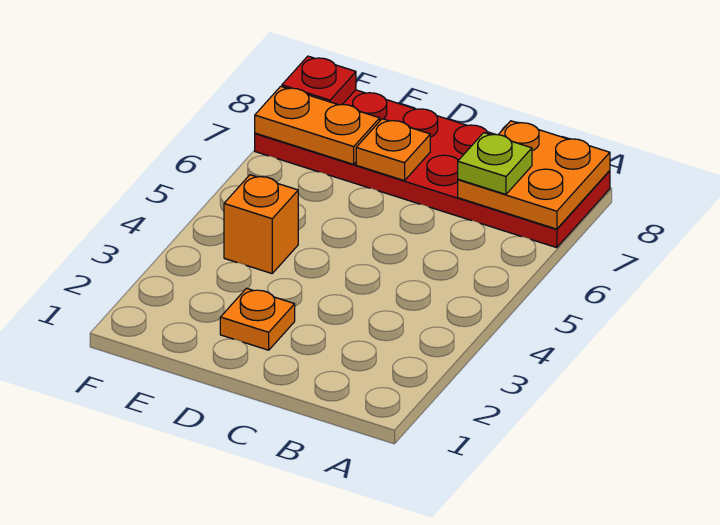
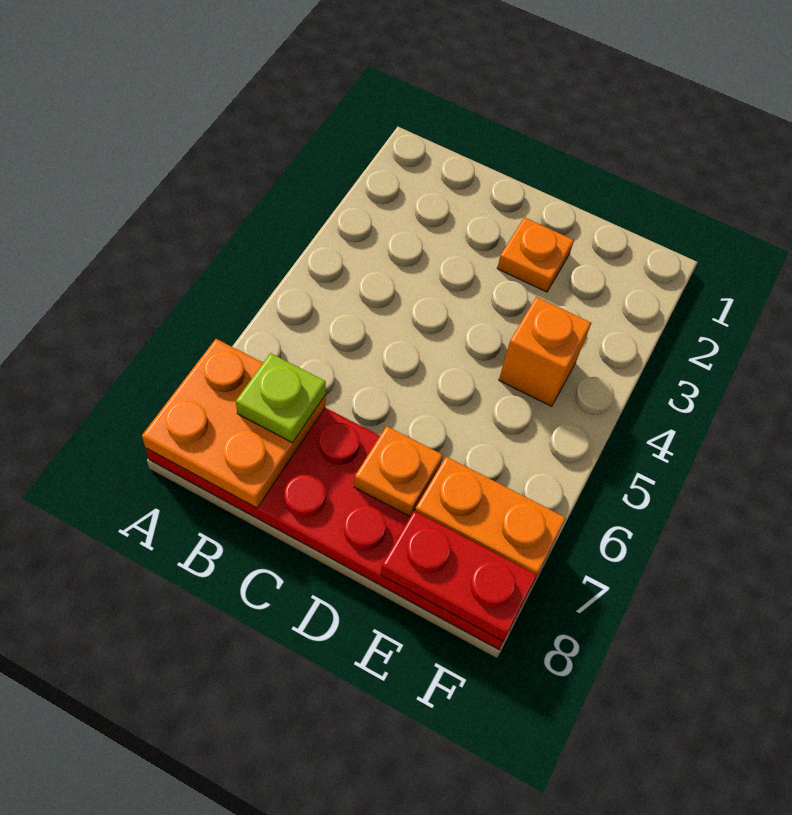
red 1x1 plate [282,56,356,105] -> red 1x2 plate [381,510,537,642]

